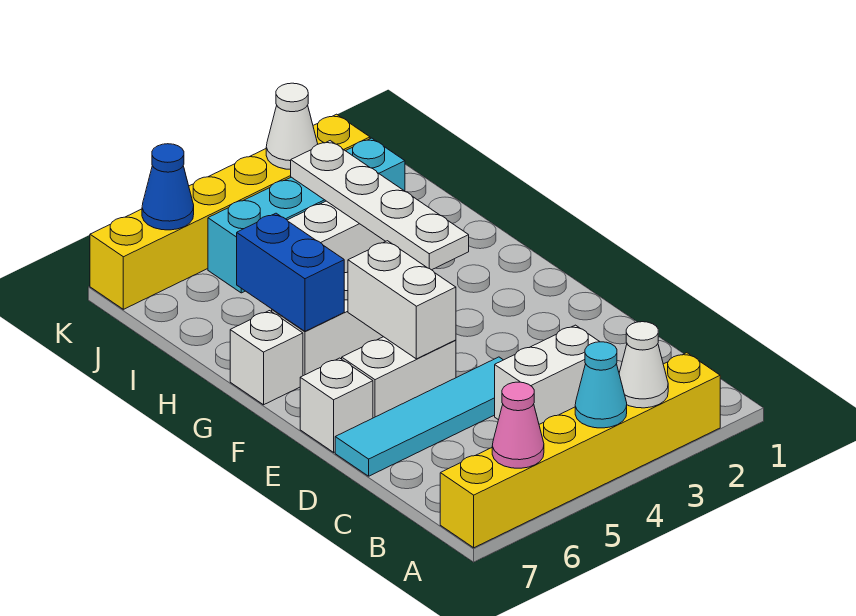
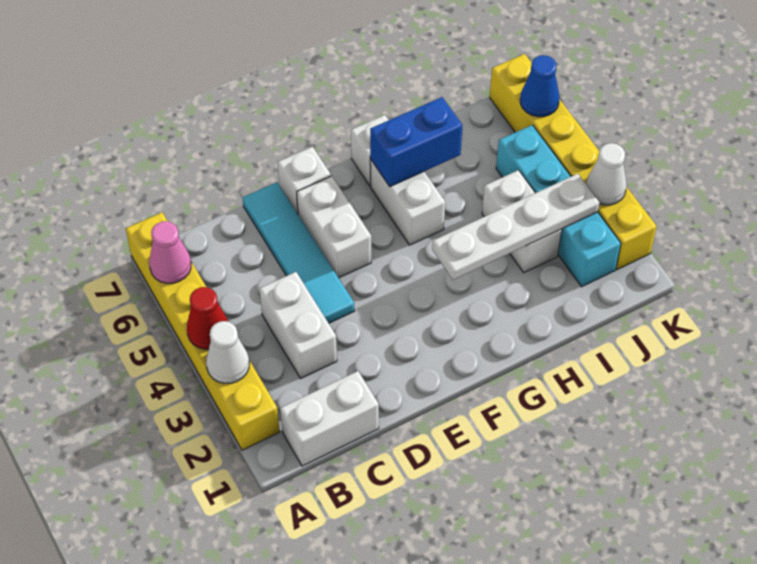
cyan 1x1 cone [575,342,627,428] -> red 1x1 cone [187,287,228,349]
white 1x2 brick [348,241,456,359] -> white 1x2 brick moved to [280,371,379,466]

